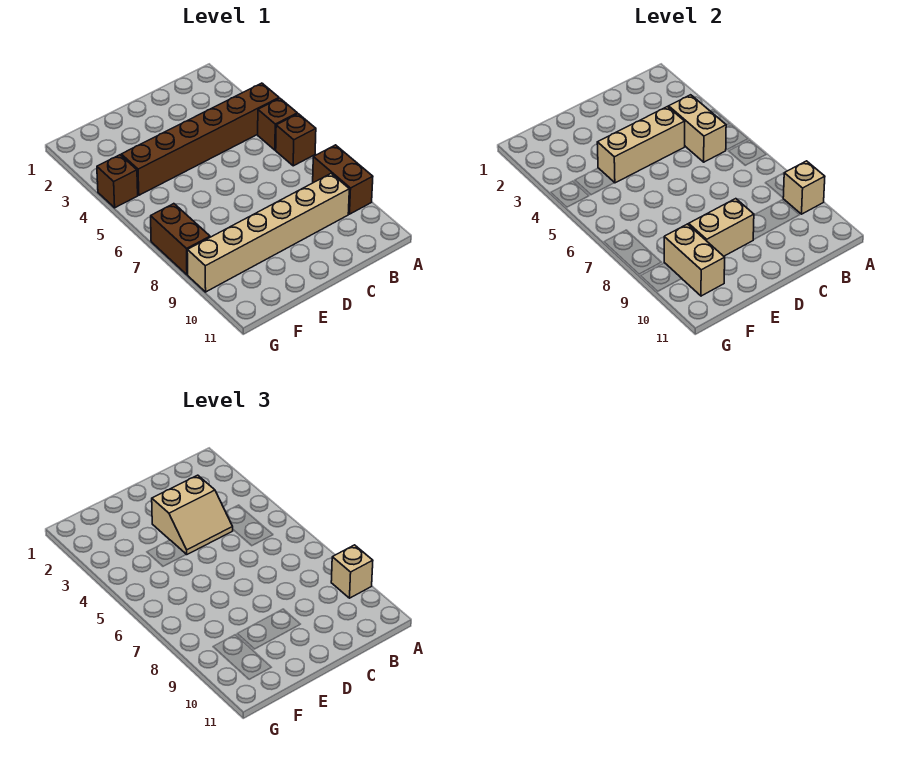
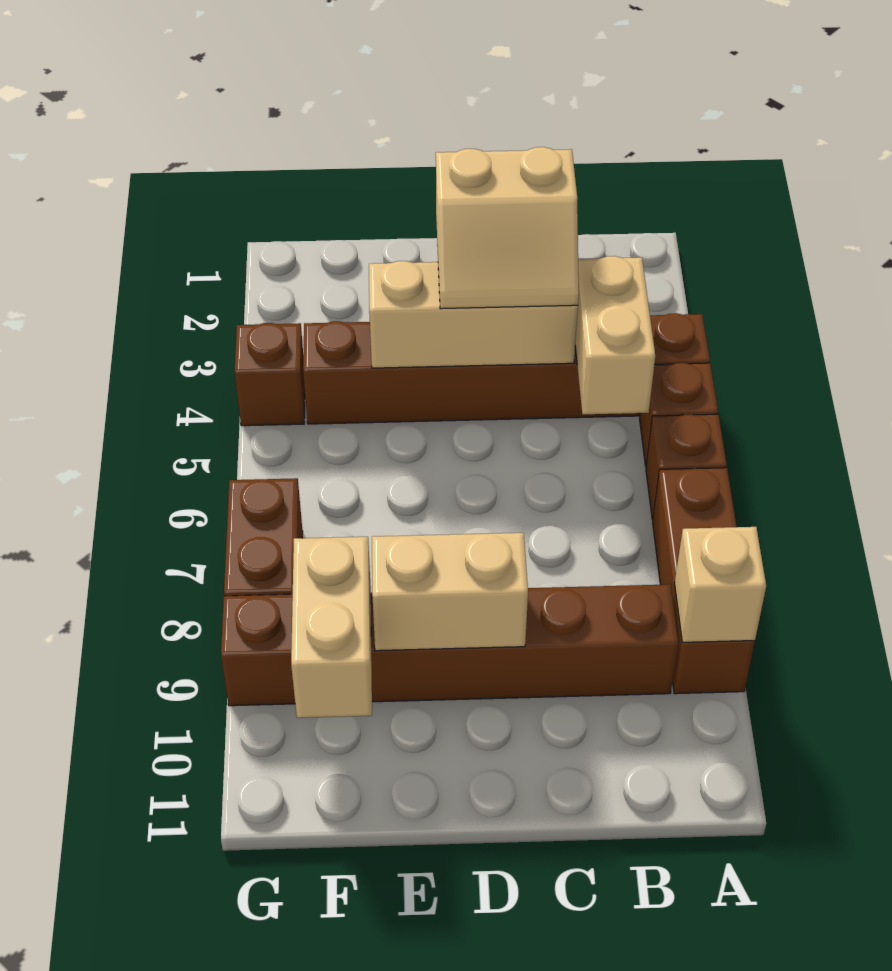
brown 1x2 brick [313,145,373,214] -> brown 1x3 brick [653,468,755,694]
tan 1x1 brick [331,545,373,598] -> none
tan 1x6 brick [187,174,349,292] -> brown 1x6 brick [221,584,678,706]

